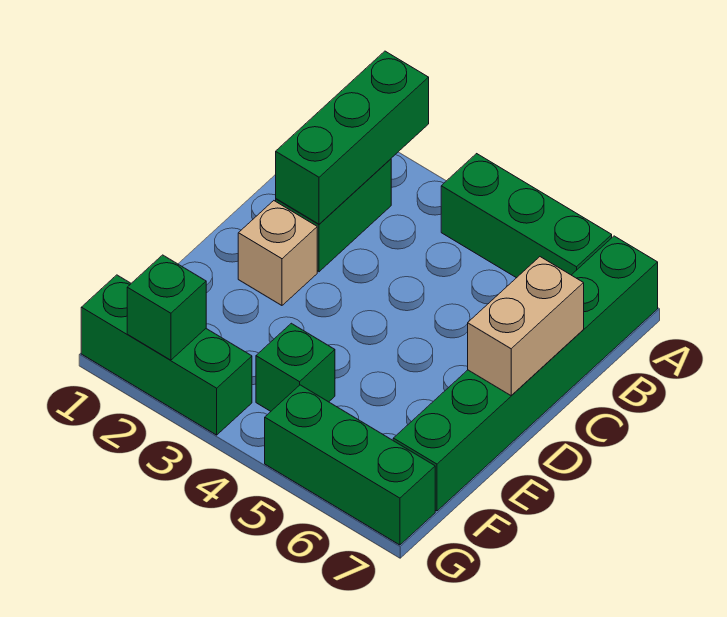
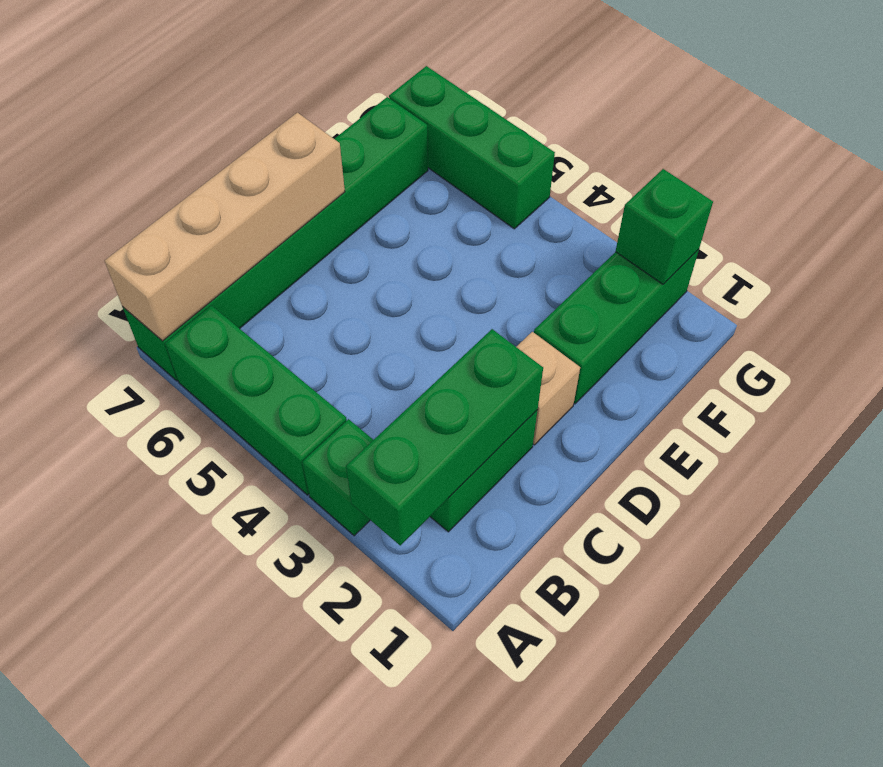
tan 1x2 brick [468,257,584,396] -> tan 1x4 brick [105,112,345,341]
green 1x1 brick [256,323,335,411] -> green 1x1 brick moved to [302,419,373,536]
green 1x3 brick [81,275,252,435] -> green 1x3 brick turned to [534,249,699,404]

